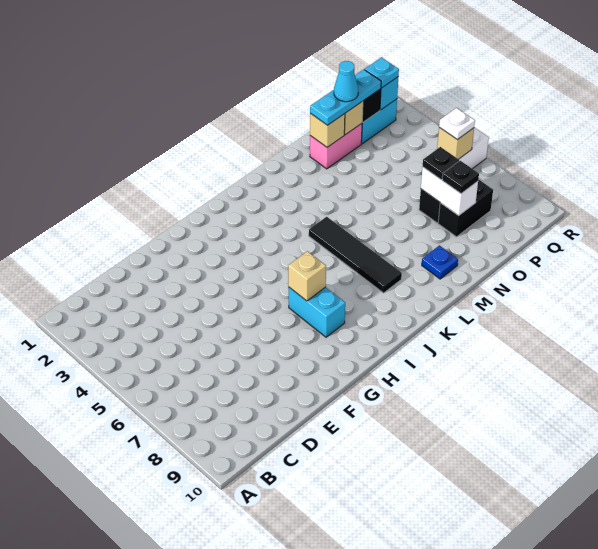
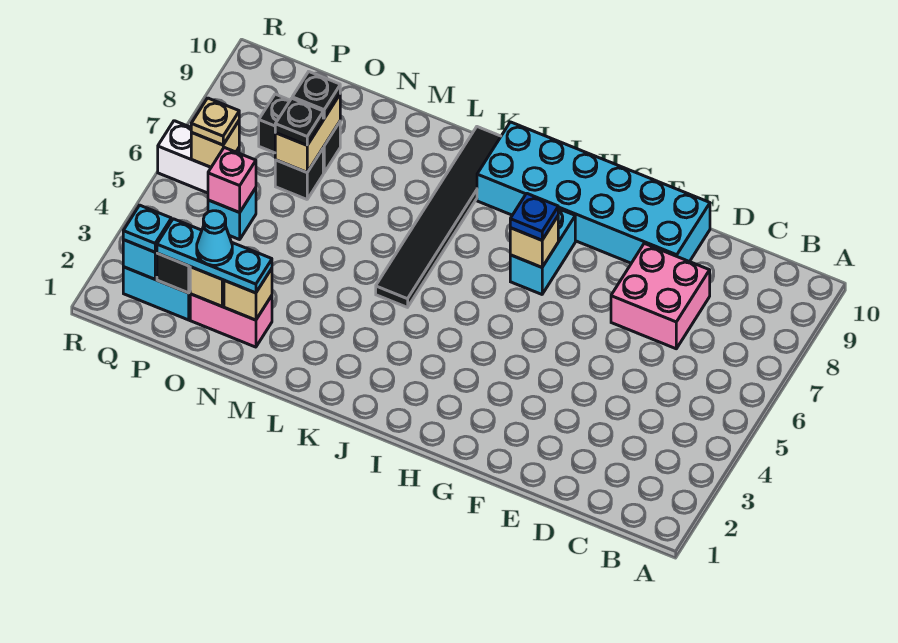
none -> pink 2x2 brick [611,243,710,349]
none -> cyan 2x6 brick [477,122,710,263]
black 1x4 tile [309,217,402,293] -> black 1x6 tile [376,127,501,307]
blue 1x1 plate [422,245,458,279] -> blue 1x1 plate moved to [510,193,558,240]
white 1x2 brick [421,167,478,216] -> tan 1x2 brick [275,95,340,172]
none -> cyan 1x1 brick [208,188,256,240]
none -> pink 1x1 brick [208,147,256,212]
white 1x1 plate [439,108,475,140] -> tan 1x1 plate [191,98,239,145]

